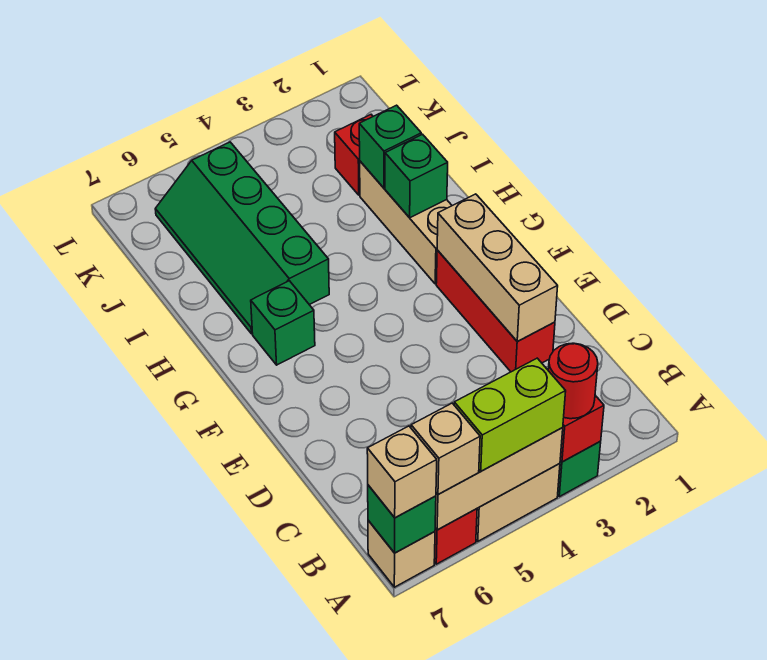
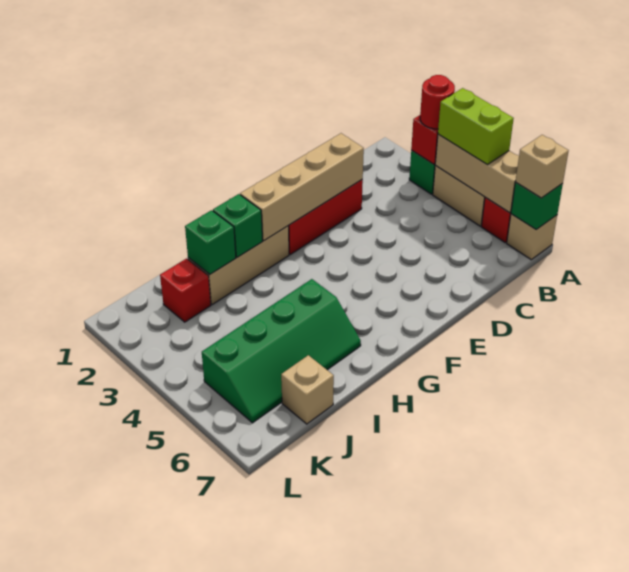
tan 1x1 brick [411,403,480,494] -> tan 1x1 brick moved to [281,355,334,424]
tan 1x3 brick [437,194,558,342] -> tan 1x4 brick [240,133,364,241]
green 1x1 brick [251,281,315,365] -> none

